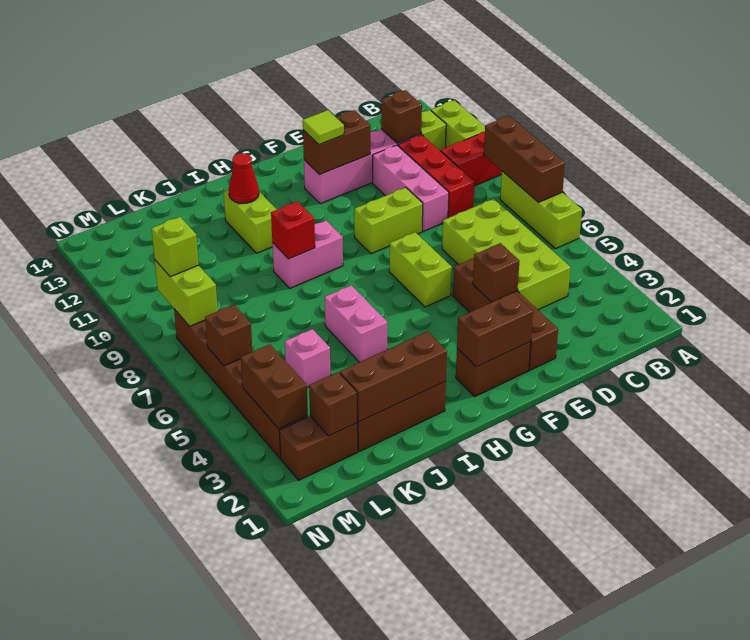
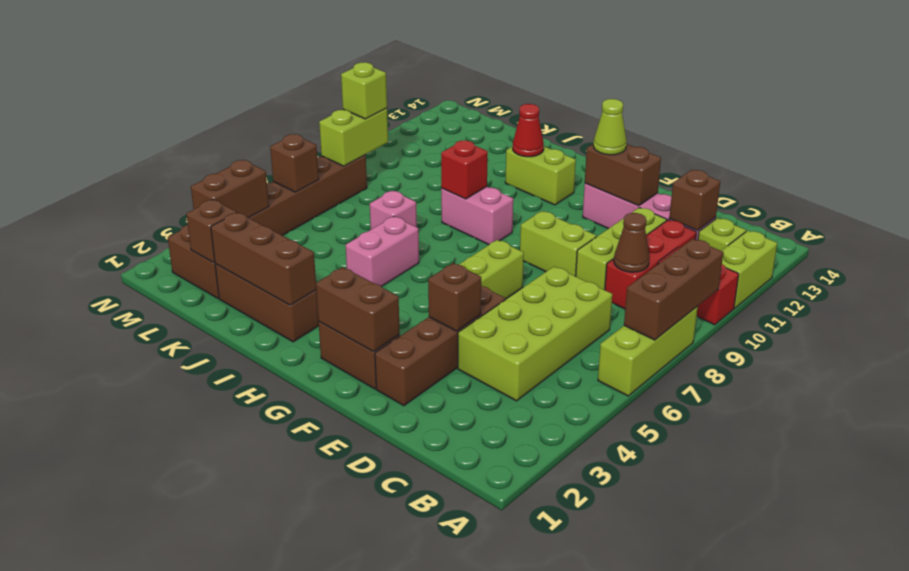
none -> brown 1x1 cone [614,213,649,272]
pink 1x3 brick [373,145,449,231] -> lime 1x3 brick [576,208,667,290]
lime 1x1 tile [303,110,344,145] -> lime 1x1 cone [593,99,627,155]
lime 1x2 brick [224,190,277,253] -> lime 1x2 brick turned to [505,146,576,205]
pink 1x1 brick [285,329,331,387] -> pink 1x1 brick moved to [370,191,417,229]

